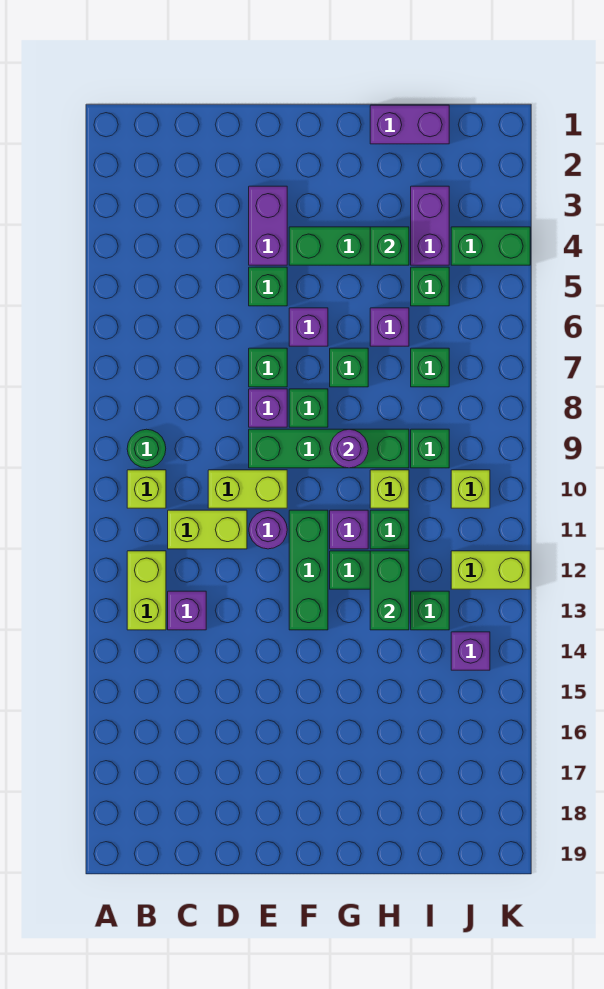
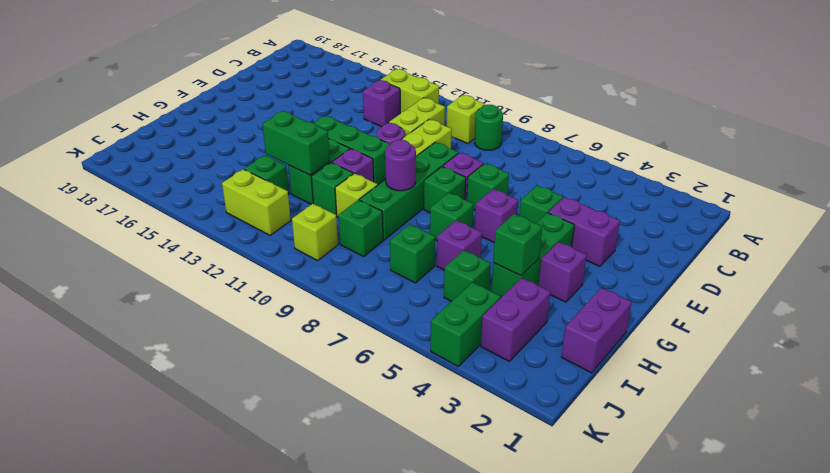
purple 1x2 brick [411,186,449,265] -> purple 1x2 brick turned to [481,278,550,361]
lime 1x2 brick [451,551,530,589] -> lime 1x2 brick turned to [222,169,291,235]
purple 1x1 brick [451,632,490,670] -> purple 1x1 brick moved to [539,242,587,302]

